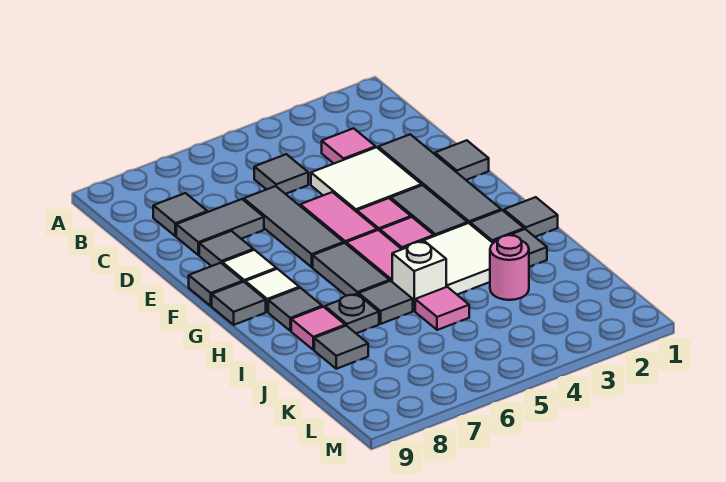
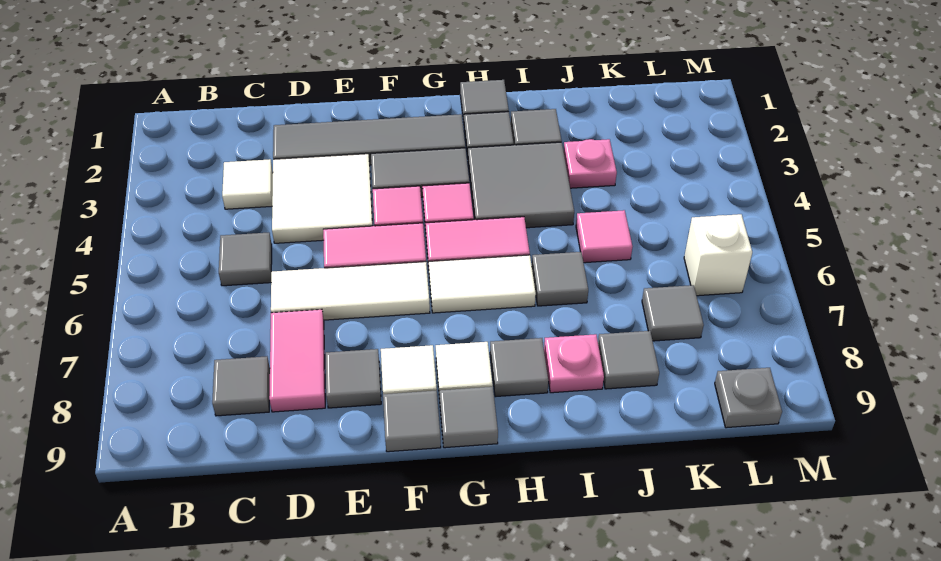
pink 1x1 tile [322,128,376,163] -> white 1x1 tile [222,159,273,209]
grey 1x3 tile [244,186,344,267] -> white 1x3 tile [271,262,430,320]
grey 1x2 tile [176,199,264,255] -> pink 1x2 tile [269,309,325,412]
grey 1x1 tile [435,140,489,180] -> grey 1x1 tile moved to [642,285,704,341]
grey 1x2 tile [313,243,390,296] -> white 1x2 tile [429,255,536,313]
white 2x2 tile [403,223,493,295] -> grey 2x2 tile [468,142,574,228]
white 1x1 brick [392,241,446,311] -> white 1x1 brick moved to [684,214,752,296]
grey 1x1 plate [325,294,379,333] -> grey 1x1 plate moved to [715,368,782,428]
pink 1x1 tile [291,307,345,350] -> pink 1x1 plate [544,334,604,393]
pink 1x1 round brick [490,235,529,300] -> pink 1x1 plate [564,139,617,188]

